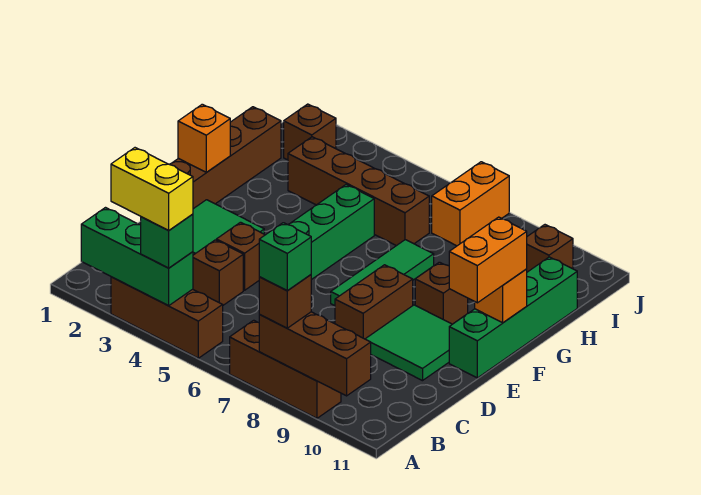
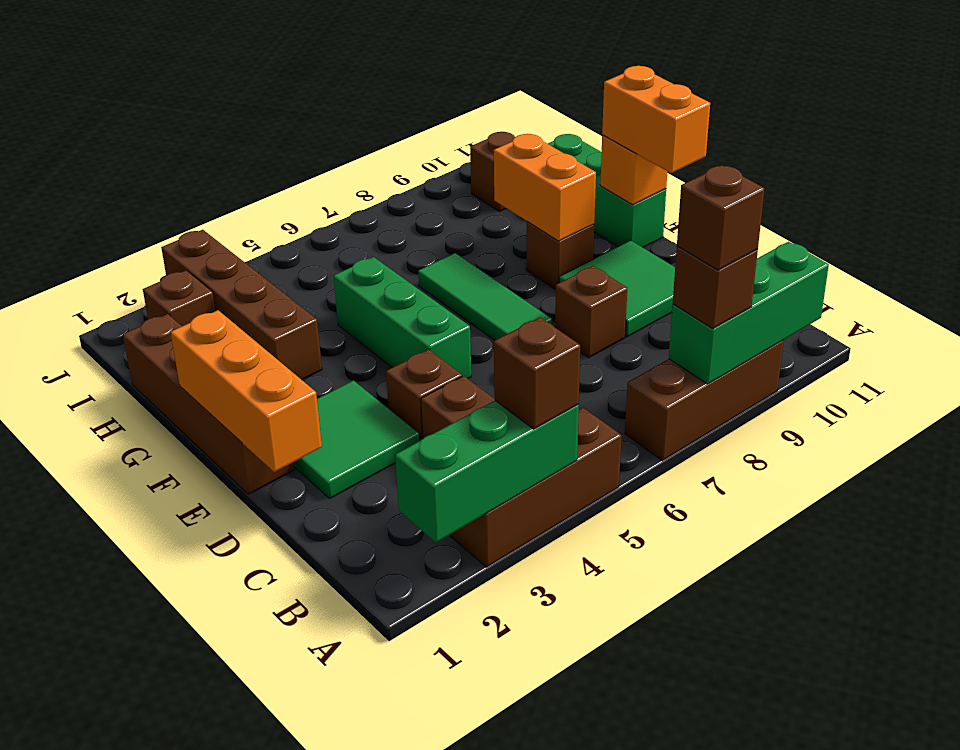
yellow 1x2 brick [111,148,193,230] -> none
green 1x1 brick [141,214,193,268] -> brown 1x1 brick [494,317,580,429]
brown 1x3 brick [259,312,371,396] -> green 1x3 brick [669,242,829,384]
green 1x1 brick [259,223,311,290] -> brown 1x1 brick [677,165,765,270]
brown 1x2 brick [335,265,413,339] -> brown 1x1 brick [555,266,627,358]
green 1x4 brick [449,257,577,378] -> green 1x3 brick [548,134,666,247]
orange 1x1 brick [178,104,230,172] -> orange 1x3 brick [171,310,322,472]
brown 1x4 brick [288,137,429,246] -> brown 1x4 brick turned to [161,230,322,380]
orange 1x2 brick [432,162,509,246] -> orange 1x2 brick moved to [494,134,596,241]

